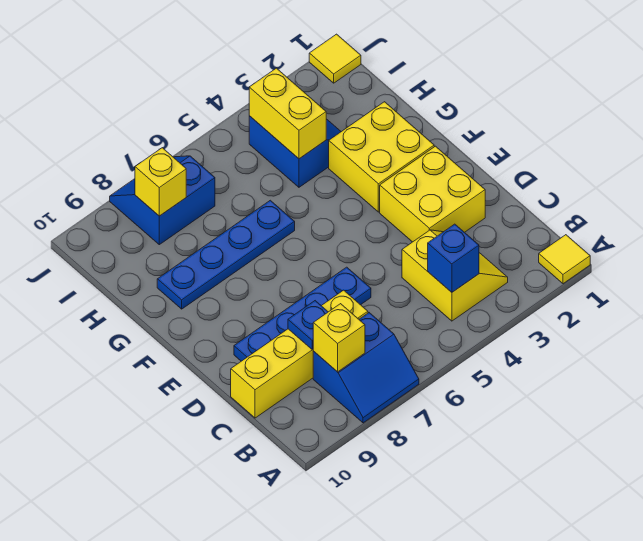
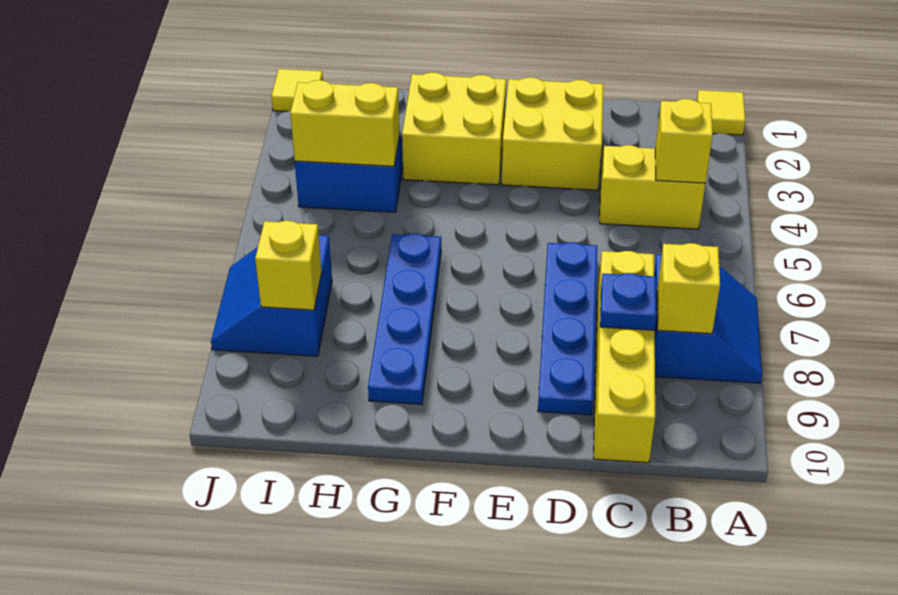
blue 1x1 brick [428,224,479,292] -> yellow 1x1 brick [655,99,713,183]

